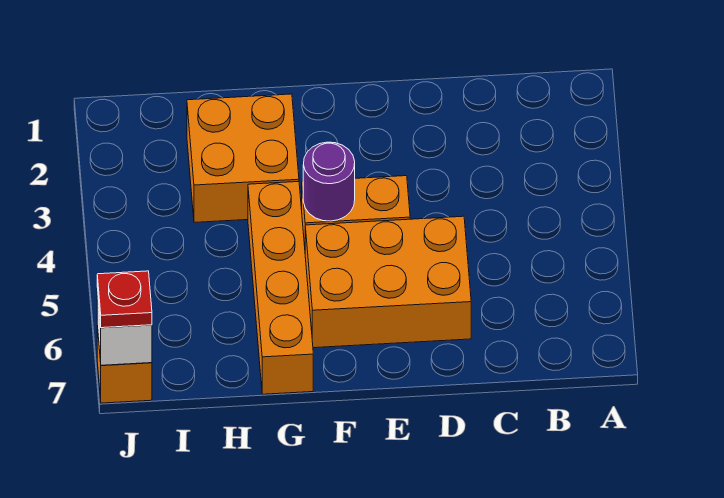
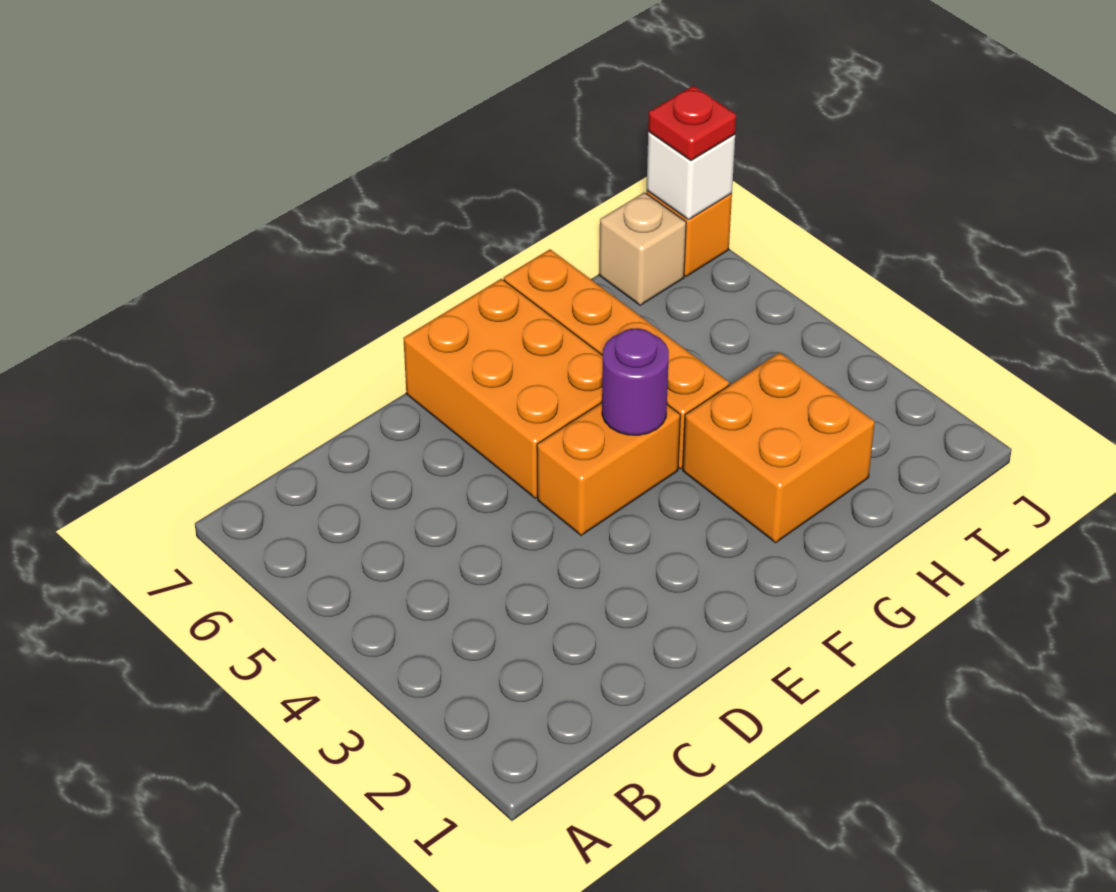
orange 2x3 brick [305,216,471,348] -> orange 2x3 brick turned to [403,279,603,498]
none -> tan 1x1 brick [599,192,686,305]

